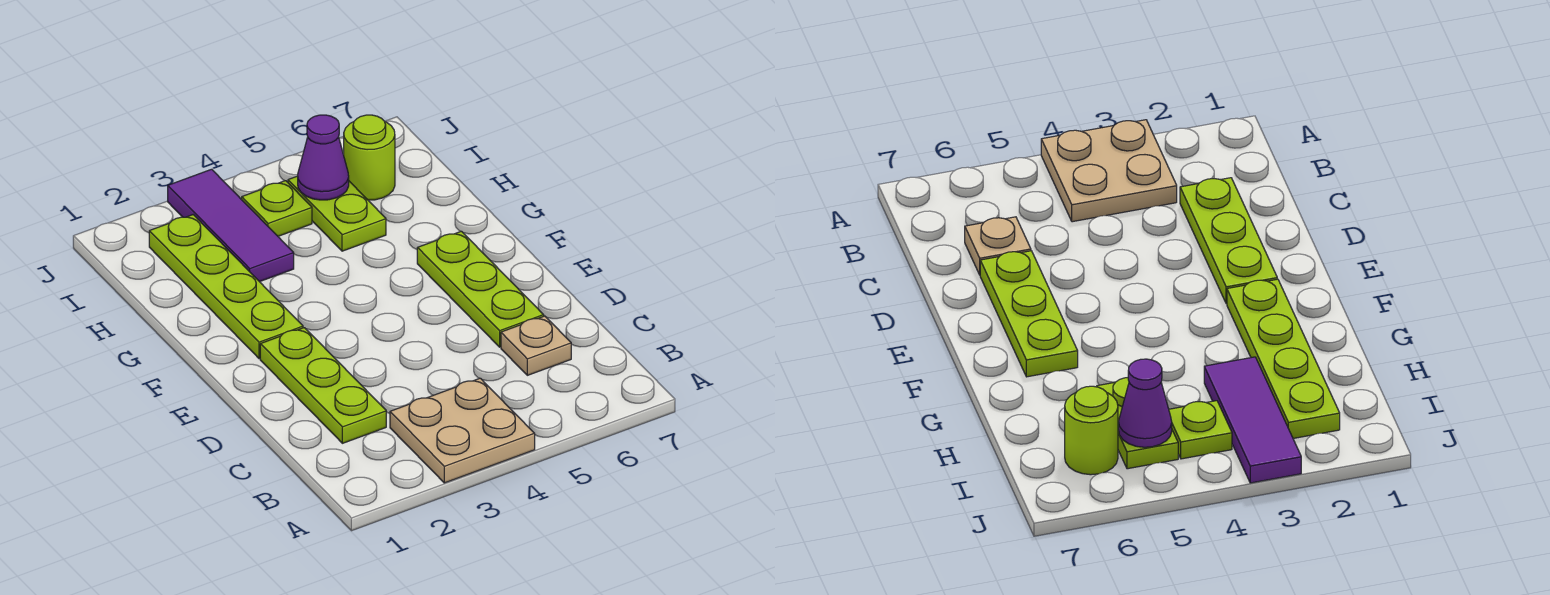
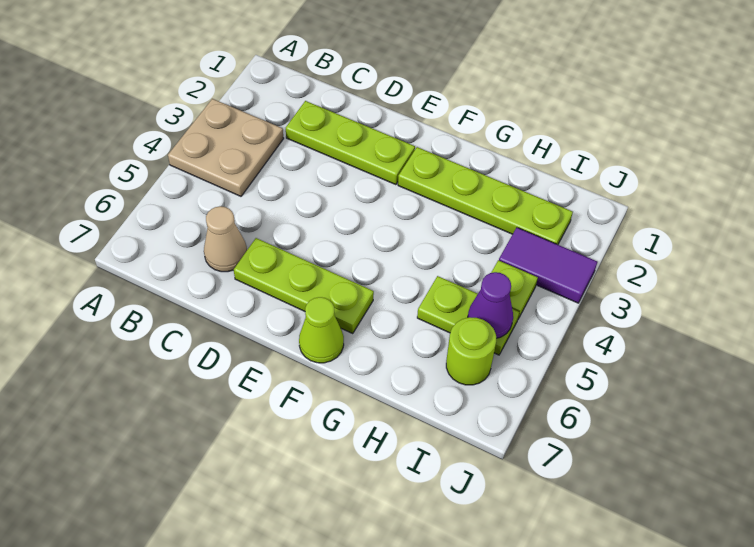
tan 1x1 plate [501,316,571,375] -> tan 1x1 cone [204,206,247,272]
none -> lime 1x1 cone [299,297,344,363]
purple 1x3 tile [168,169,294,282] -> purple 1x2 tile [499,228,597,303]

